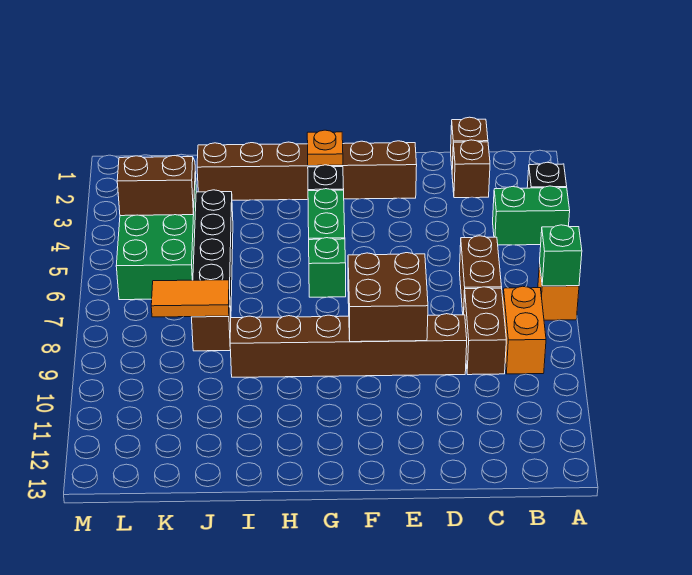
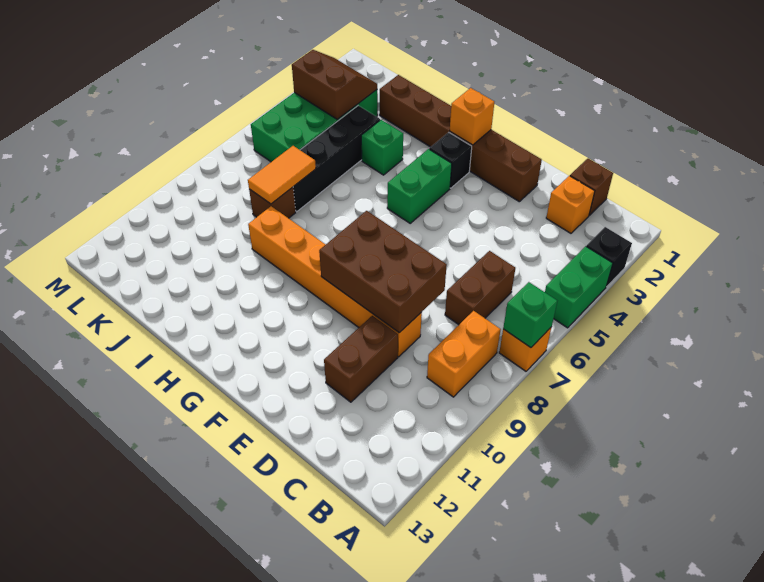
green 1x2 brick [493,186,570,245] -> green 1x2 brick turned to [545,246,613,328]
brown 1x1 brick [452,140,490,198] -> orange 1x1 brick [546,176,595,233]
brown 1x2 brick [464,287,506,375] -> brown 1x2 brick moved to [324,316,398,402]
brown 1x6 brick [230,314,467,377] -> orange 1x6 brick [248,206,422,357]
brown 2x2 brick [348,253,428,342] -> brown 2x3 brick [319,211,447,333]
orange 1x1 plate [307,130,343,166] -> orange 1x1 brick [450,88,494,145]
green 1x1 brick [309,238,346,297] -> green 1x1 brick moved to [361,120,403,175]
orange 1x2 tile [151,280,229,317] -> orange 1x2 tile turned to [248,146,316,204]

